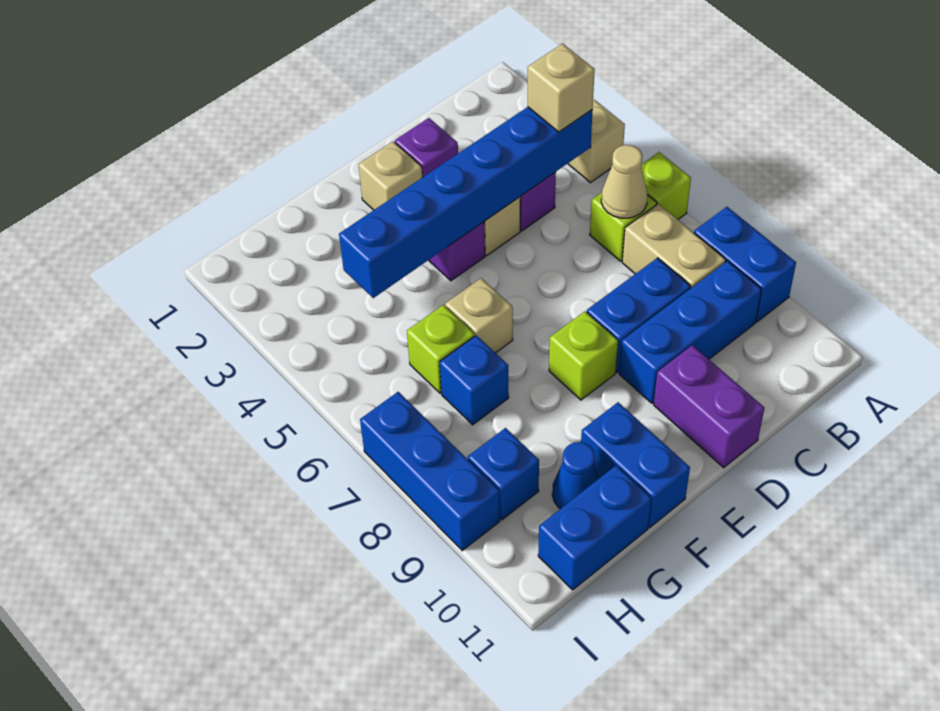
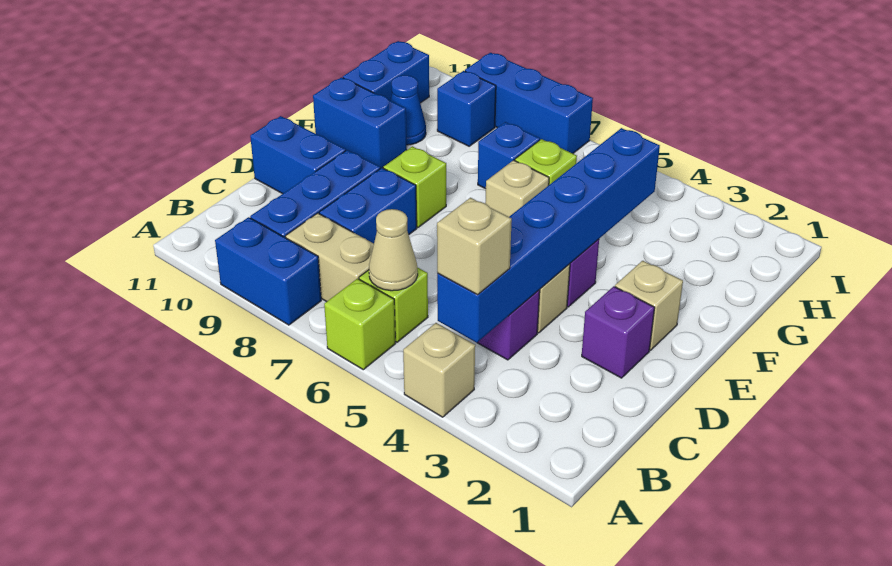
purple 1x2 brick [654,345,765,468] -> blue 1x2 brick [250,116,346,194]

